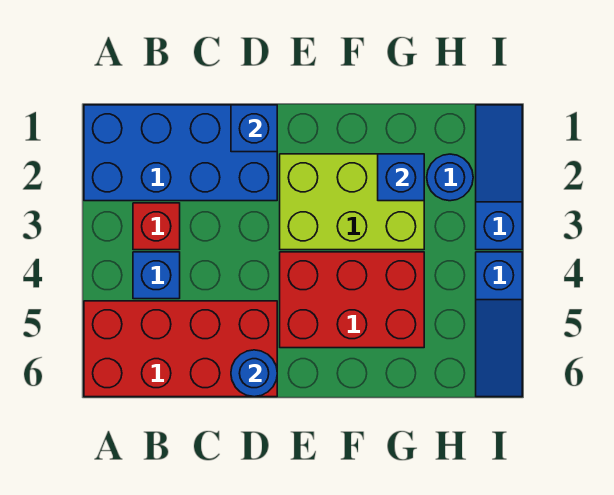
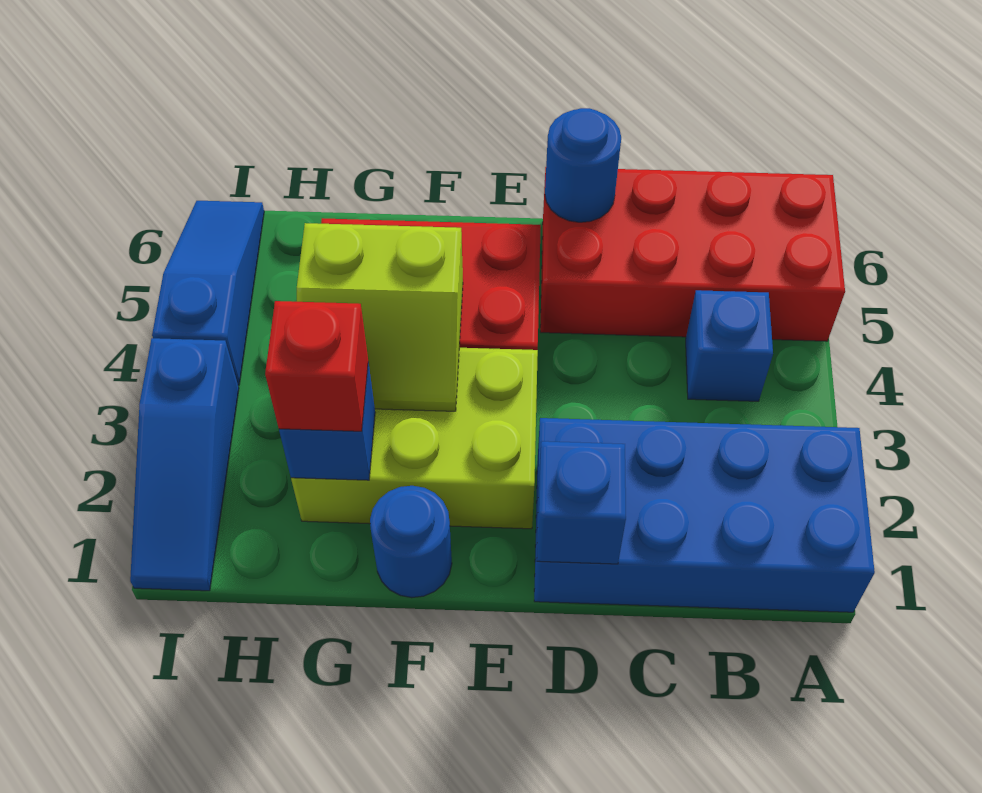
red 1x1 brick [133,203,180,250] -> red 1x1 brick moved to [265,301,368,431]
none -> lime 2x2 slope [297,223,463,411]
blue 1x1 round brick [427,154,473,201] -> blue 1x1 round brick moved to [370,486,452,598]

